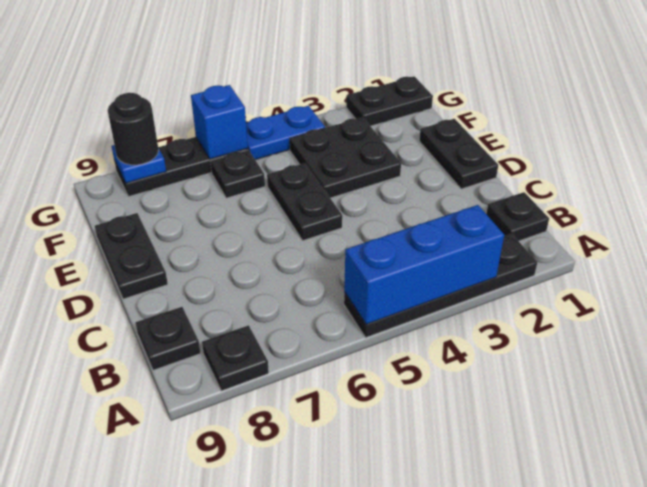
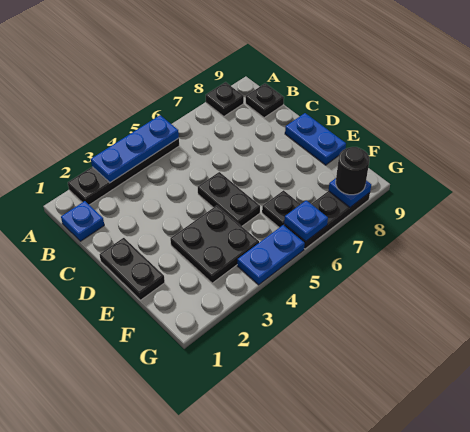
blue 1x3 brick [344,205,504,324] -> blue 1x3 plate [91,115,179,183]
black 1x1 plate [486,192,549,241] -> blue 1x1 plate [61,201,104,241]
black 1x2 plate [95,213,168,299] -> blue 1x2 plate [285,113,346,165]
black 1x2 plate [346,76,433,126] -> none
blue 1x1 brick [191,85,248,159] -> blue 1x1 plate [284,200,328,241]

